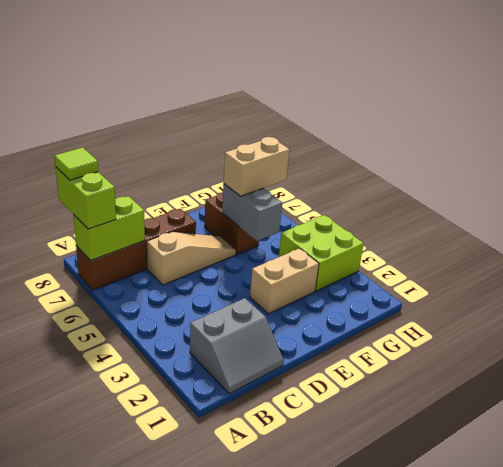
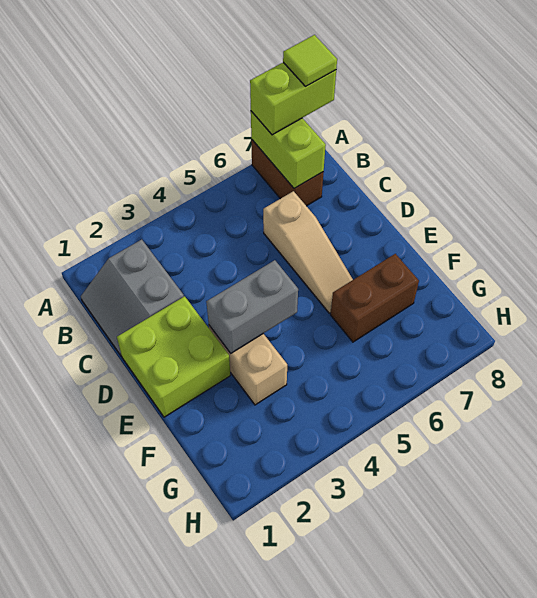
brown 1x4 brick [76,209,196,290] -> brown 1x2 brick [251,139,324,206]
grey 1x2 brick [222,184,282,241] -> grey 1x2 brick moved to [206,260,298,353]
tan 1x2 brick [224,137,290,196] -> none
lime 2x2 brick [279,215,364,291] -> lime 2x2 brick moved to [117,296,231,417]

